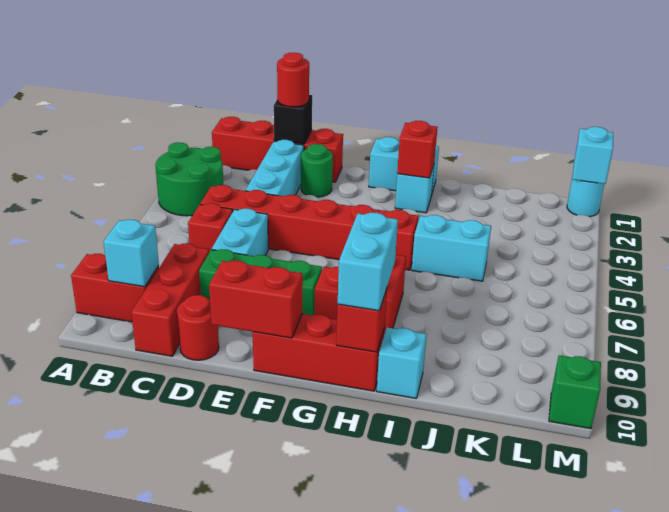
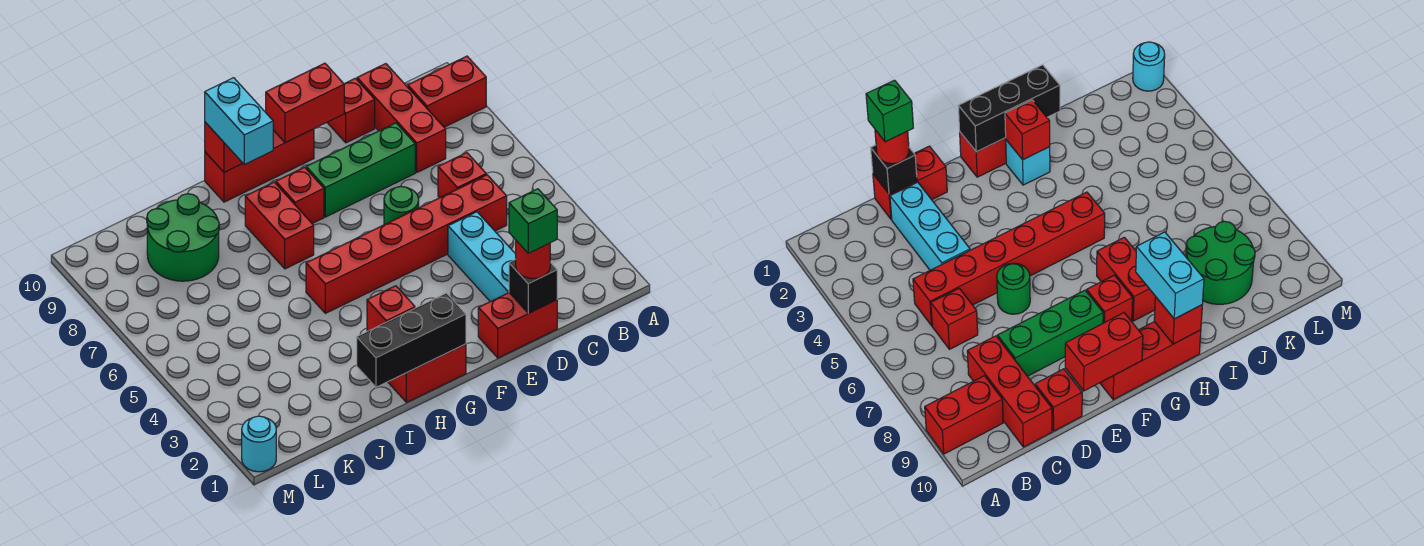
green 2x2 round brick [155,142,223,216] -> green 2x2 round brick moved to [147,194,219,281]
red 1x4 brick [212,117,343,182] -> red 1x2 brick [478,293,557,358]
cyan 1x1 brick [104,220,159,287] -> none
cyan 1x2 brick [212,209,268,256] -> none
red 1x1 round brick [177,295,219,360] -> red 1x1 brick [327,78,375,143]
green 1x1 round brick [301,144,333,197] -> green 1x1 round brick moved to [384,186,419,225]
cyan 1x2 brick [369,137,439,195] -> red 1x2 brick [388,344,466,402]
none -> black 1x3 brick [357,293,466,387]
cyan 1x2 brick [412,215,491,281] -> none
cyan 1x1 brick [377,328,427,398] -> none
cyan 1x1 brick [573,127,613,184] -> none
green 1x1 brick [549,355,601,429] -> green 1x1 brick moved to [509,189,557,253]

